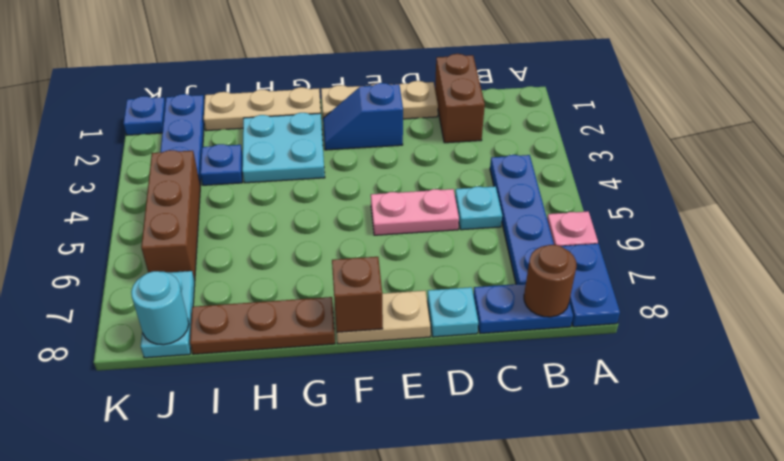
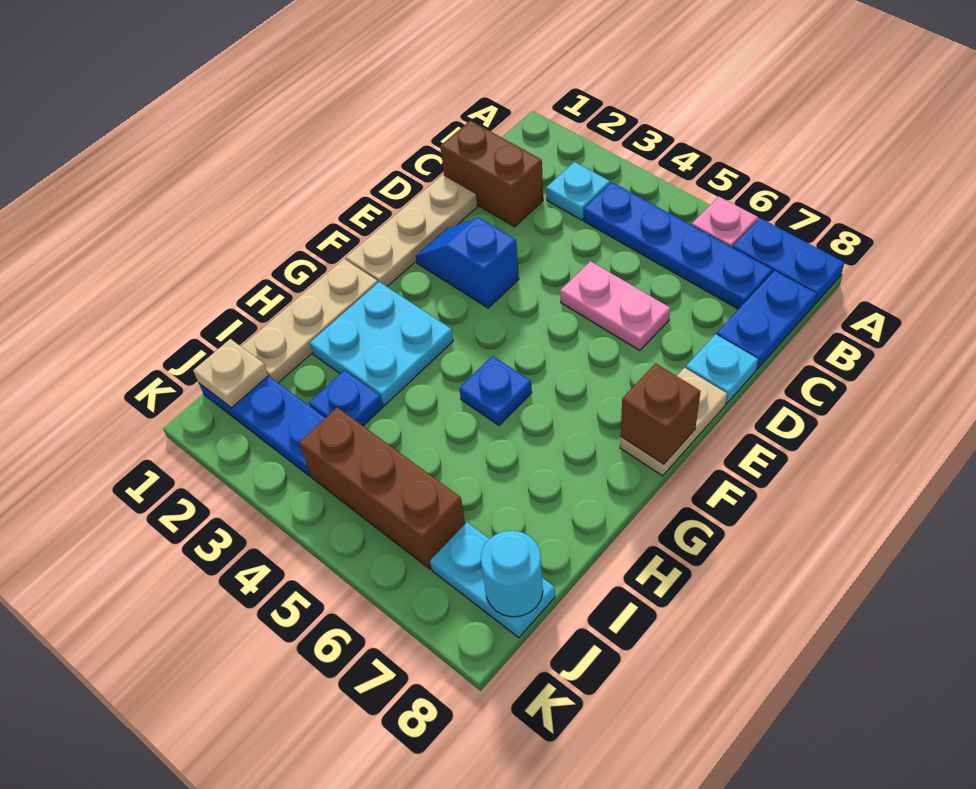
brown 1x1 round brick [524,245,577,317] -> none
cyan 1x1 plate [455,186,502,230] -> cyan 1x1 plate moved to [546,162,610,220]
pink 1x2 plate [371,189,459,235] -> pink 1x2 plate turned to [560,261,670,351]
blue 1x2 slope [323,83,403,150] -> blue 1x2 slope turned to [416,217,519,308]
brown 1x3 plate [190,297,335,354] -> none
none -> tan 1x1 plate [193,339,269,408]
blue 1x1 plate [123,96,165,135] -> blue 1x1 plate moved to [459,356,532,425]

